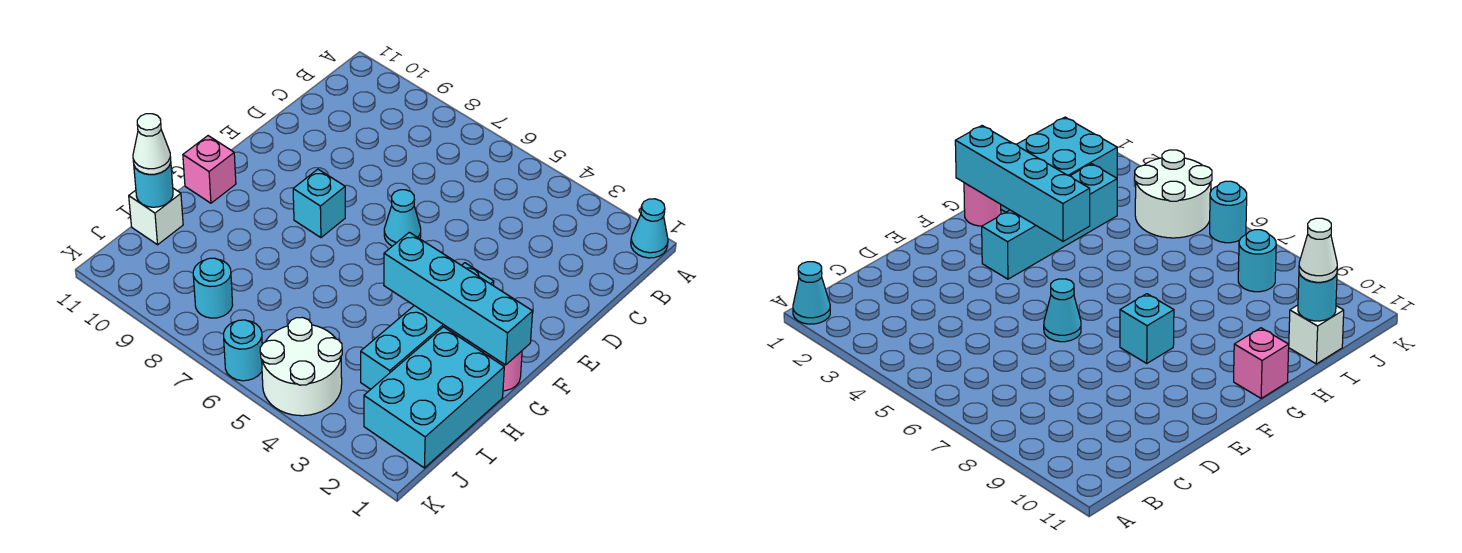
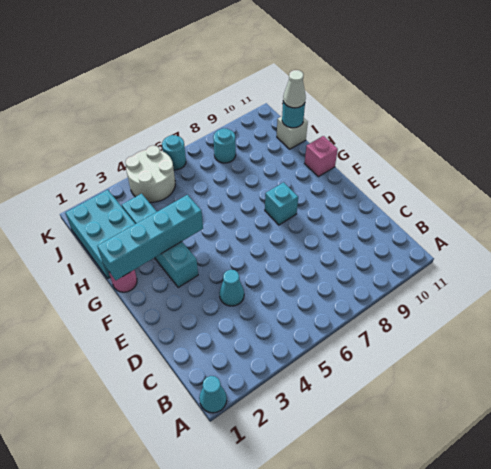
cyan 1x1 cone [384,190,421,246] -> cyan 1x1 cone moved to [219,270,244,306]

